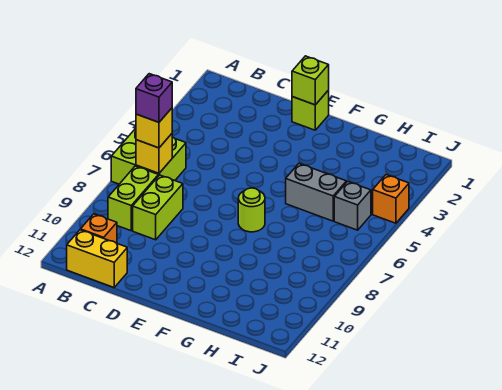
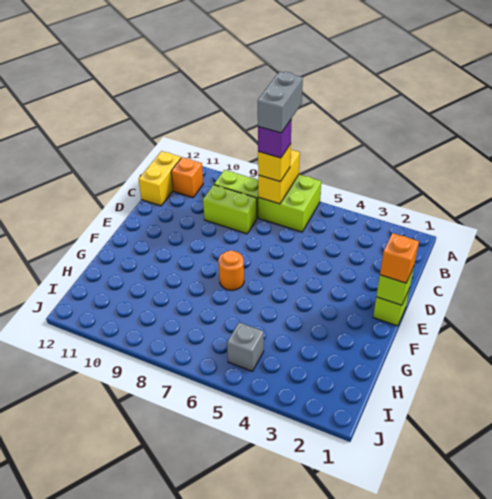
yellow 1x1 brick [136,134,172,173] -> yellow 1x2 brick [258,150,300,204]
lime 1x1 round brick [238,188,265,232] -> orange 1x1 round brick [218,251,244,290]
grey 1x2 brick [286,164,346,221] -> grey 1x2 brick moved to [258,71,303,133]
orange 1x1 brick [373,175,409,223] -> orange 1x1 brick moved to [380,233,419,283]

